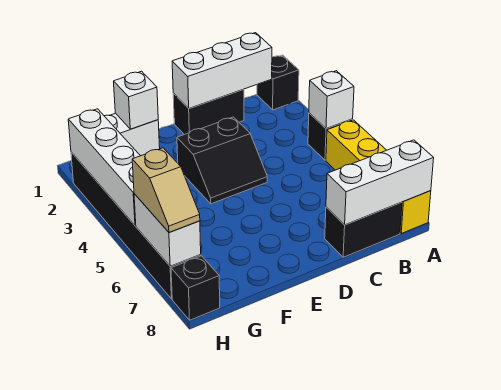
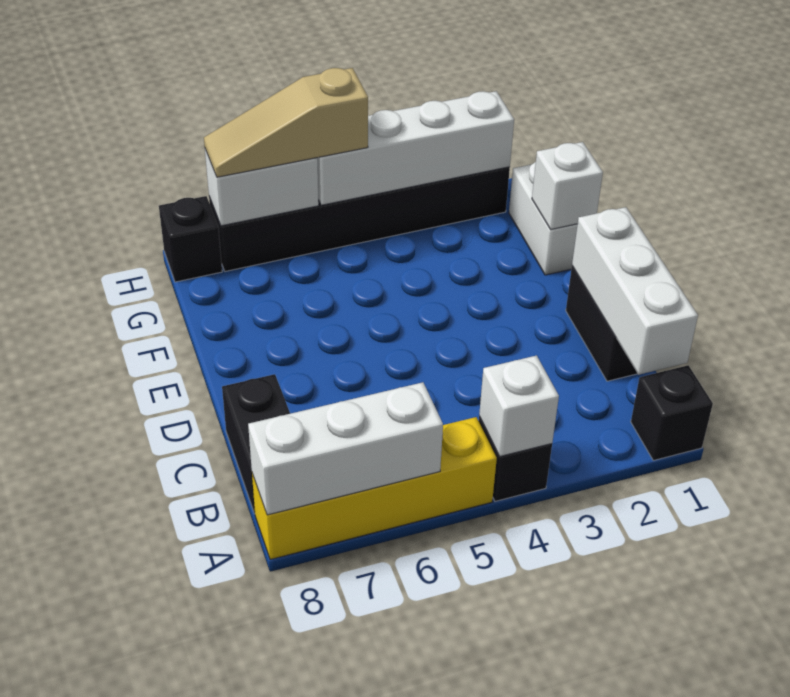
white 1x3 brick [326,140,434,225] -> white 1x3 brick turned to [248,382,443,515]
black 2x2 slope [177,117,267,204] -> none
tan 1x2 slope [132,148,200,233] -> tan 1x3 slope [204,68,368,177]

